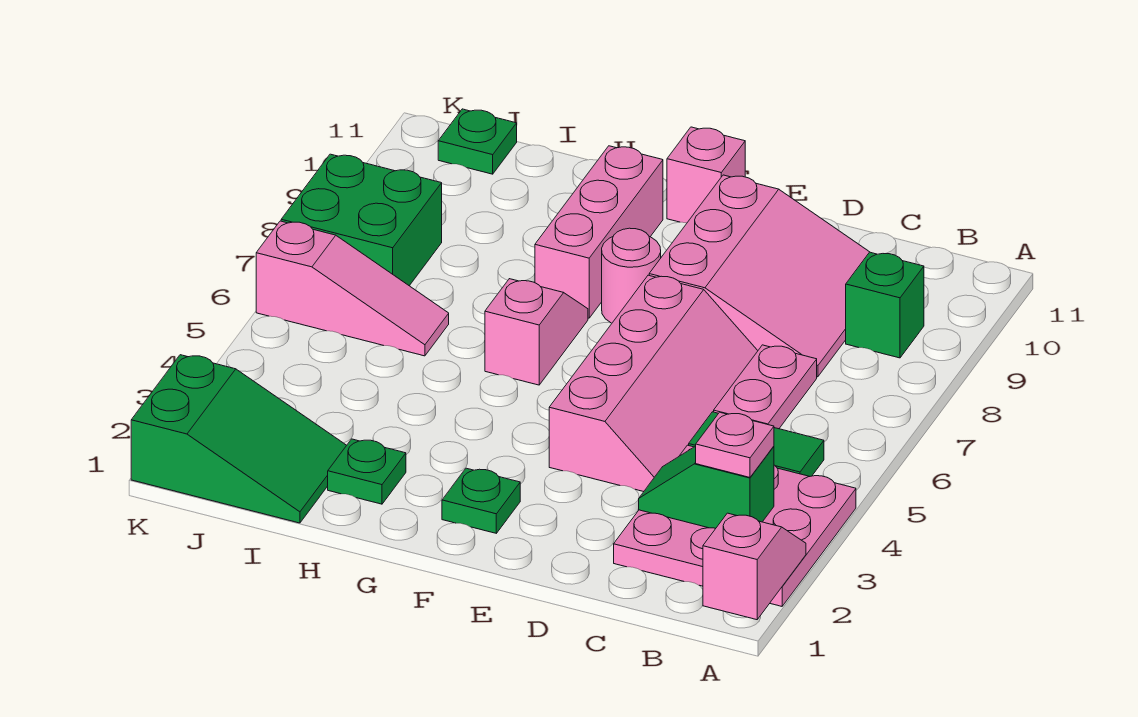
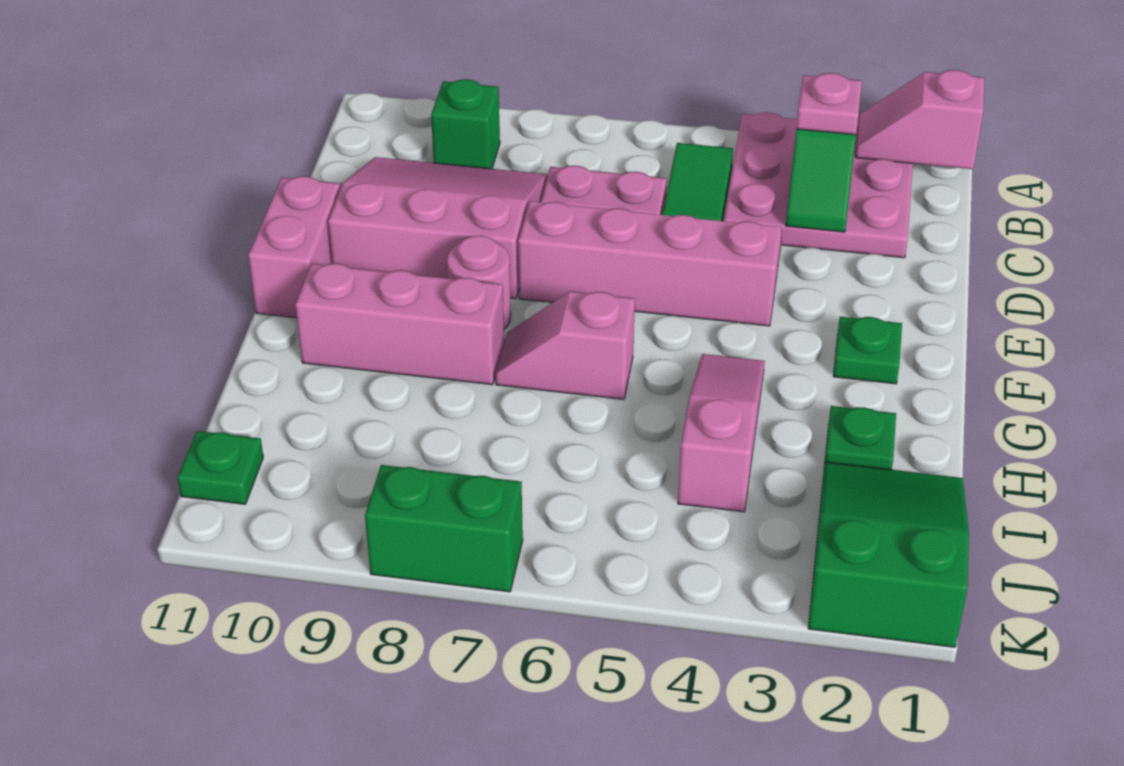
pink 1x1 brick [667,127,745,223] -> pink 1x2 brick [248,176,340,318]
pink 1x3 slope [256,221,449,356] -> pink 1x3 slope moved to [678,354,765,512]
green 2x2 brick [281,154,442,286] -> green 1x2 brick [365,465,523,592]

